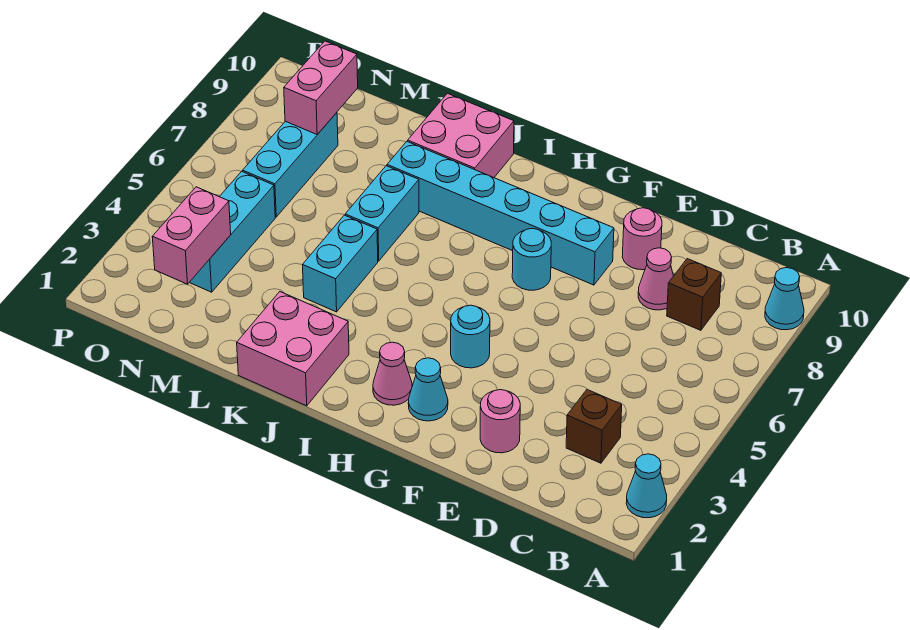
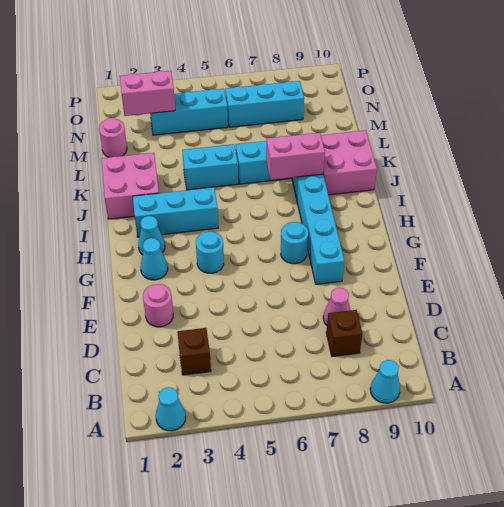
pink 1x1 round brick [622,208,662,270] -> pink 1x1 round brick moved to [99,118,127,157]
pink 1x1 cone [373,342,412,405] -> cyan 1x1 cone [138,216,165,255]
none -> cyan 1x3 brick [133,187,218,237]
pink 1x2 brick [284,41,358,134] -> pink 1x2 brick moved to [266,133,325,180]

